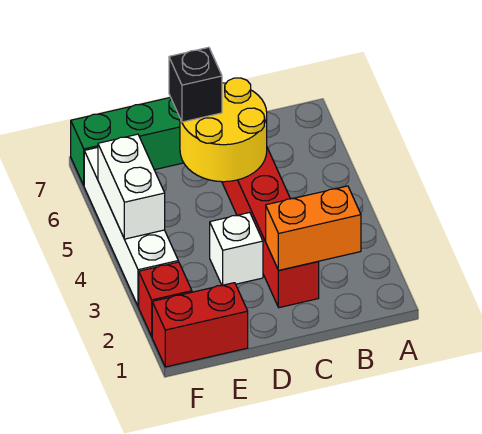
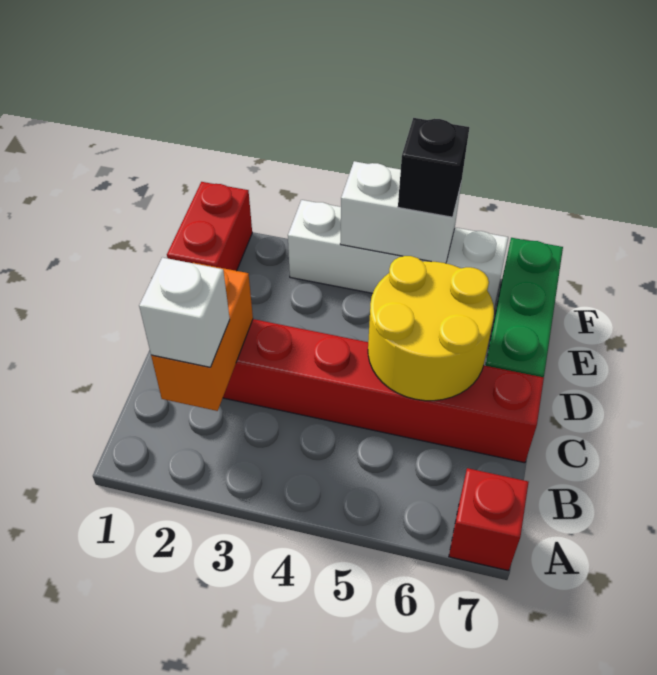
white 1x1 brick [210,213,263,285] -> white 1x1 brick moved to [139,257,230,367]
black 1x1 brick [169,47,222,122] -> black 1x1 brick moved to [398,118,469,217]
red 1x1 brick [139,262,192,336] -> red 1x1 brick moved to [449,468,529,571]

